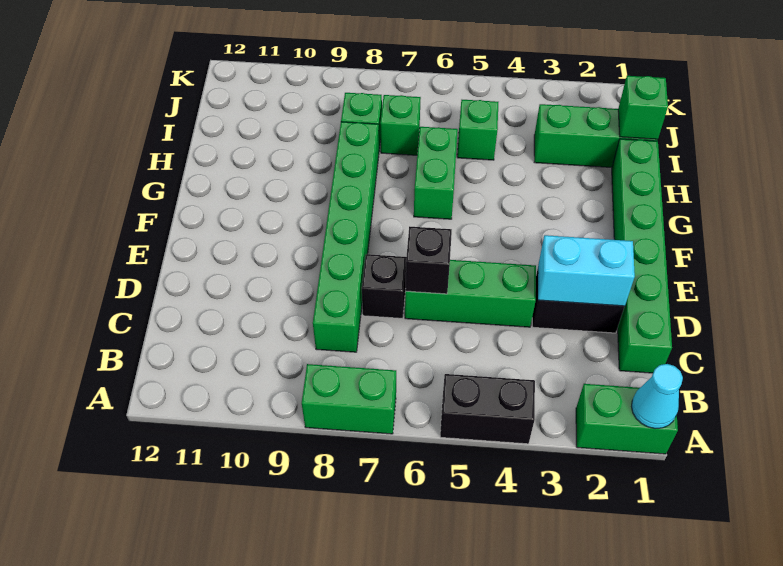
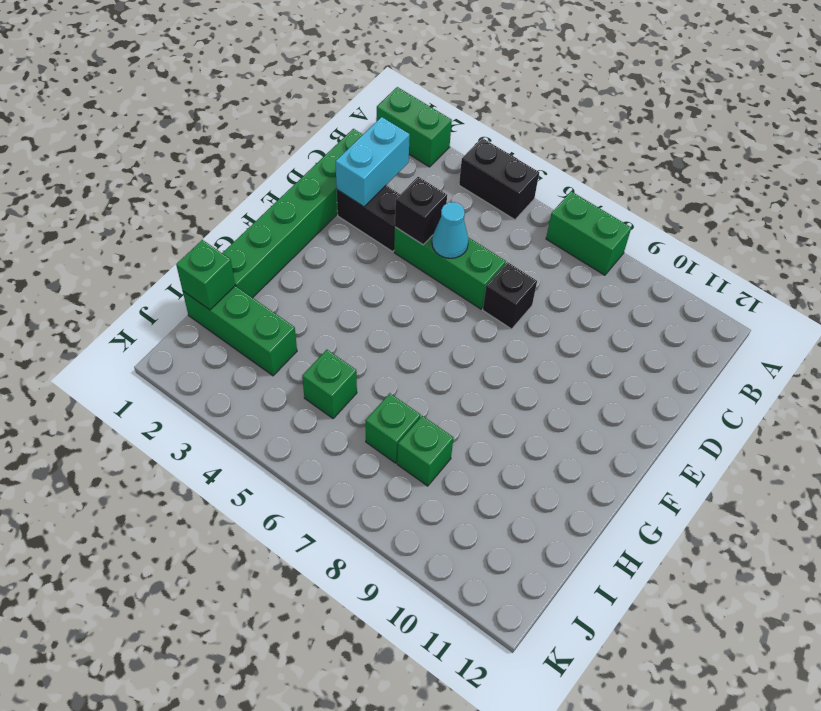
cyan 1x1 cone [632,364,683,429] -> cyan 1x1 cone moved to [432,202,468,258]
green 1x6 brick [313,122,379,352] -> none
cyan 1x2 brick [538,235,635,306] -> cyan 1x2 brick turned to [336,117,410,207]
black 1x1 brick [405,226,452,294] -> black 1x1 brick moved to [395,177,447,245]
green 1x2 brick [414,127,458,219] -> none

